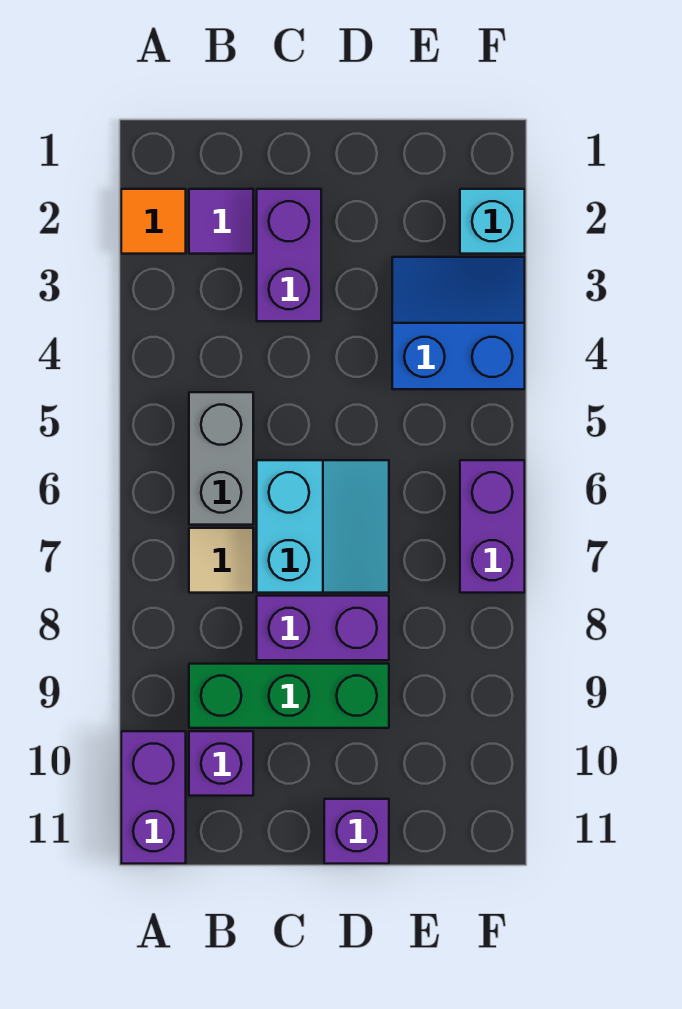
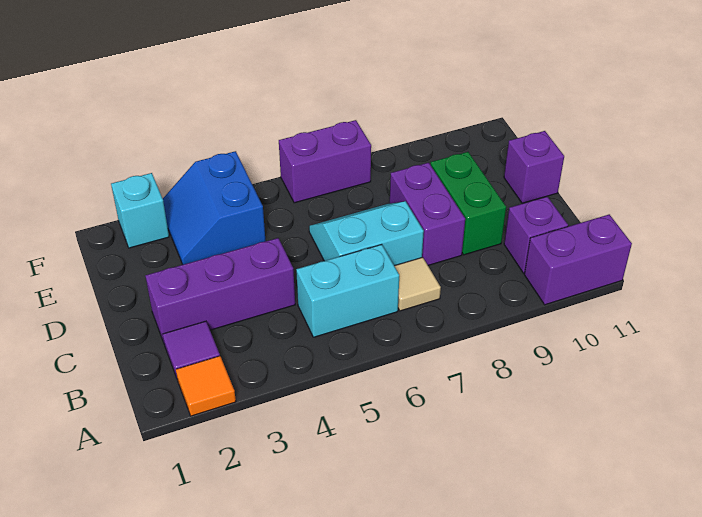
grey 1x2 brick [189,392,253,525] -> cyan 1x2 brick [296,244,399,337]
green 1x3 brick [189,664,389,728] -> green 1x2 brick [431,152,506,255]
purple 1x2 brick [257,189,321,321] -> purple 1x3 brick [145,238,295,342]

